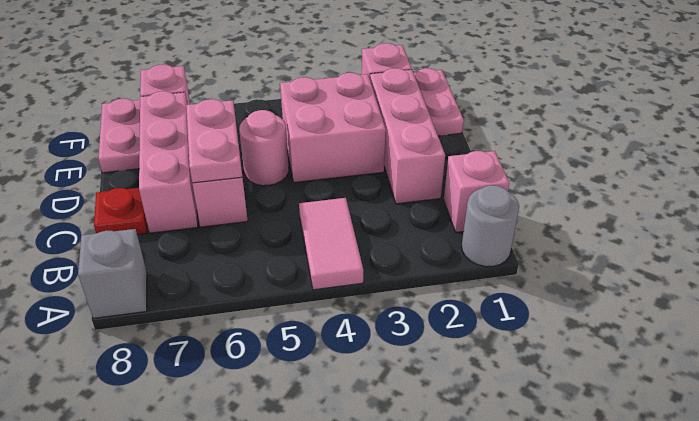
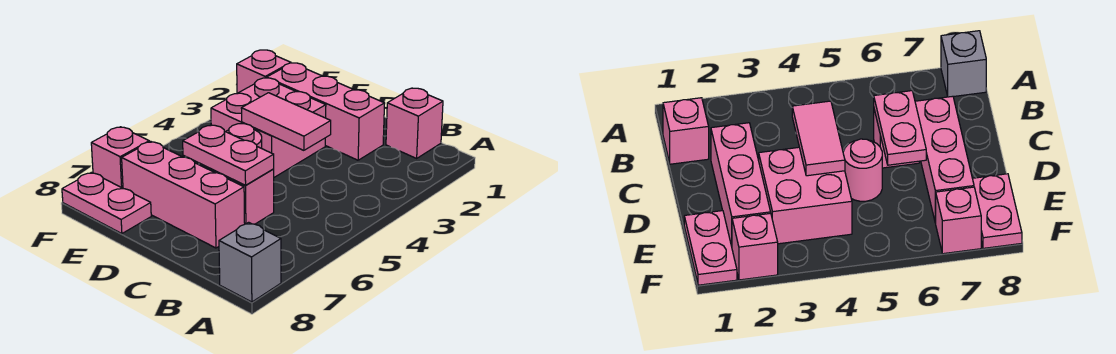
grey 1x1 round brick [462,185,519,266] -> none
pink 1x2 tile [299,198,363,290] -> pink 1x2 tile moved to [241,93,331,150]
red 1x1 plate [94,188,147,235] -> none

